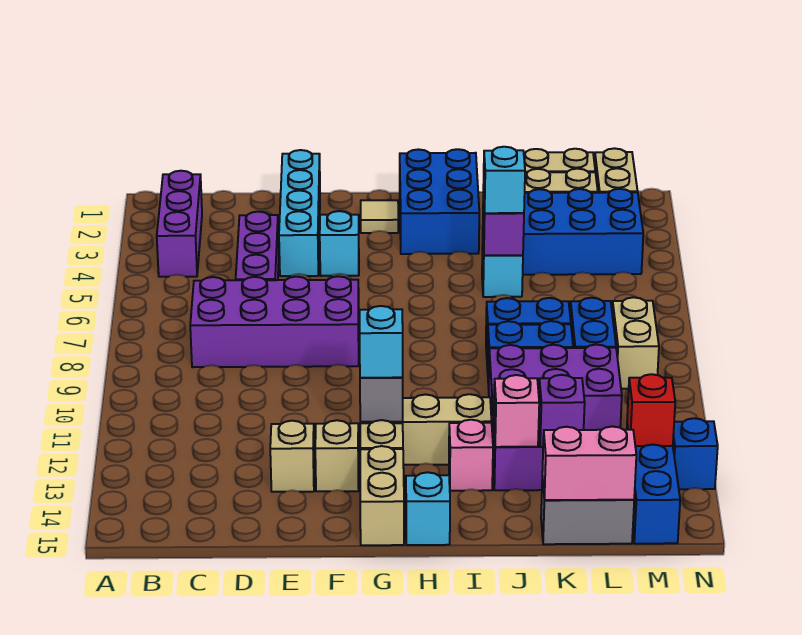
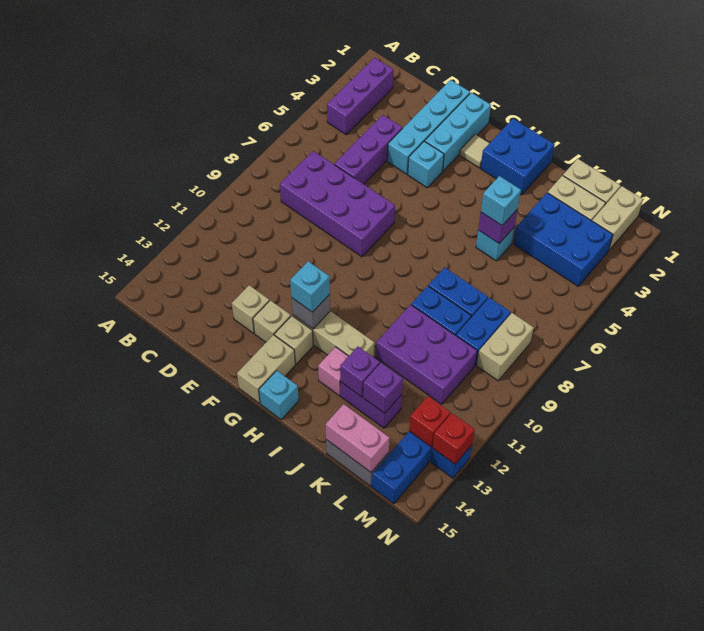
none -> cyan 1x3 brick [425,93,491,171]
blue 2x3 brick [400,149,479,254] -> blue 2x2 brick [480,119,555,195]
pink 1x1 brick [494,375,539,447] -> purple 1x1 brick [340,347,380,397]
none -> red 1x1 brick [433,413,475,464]

